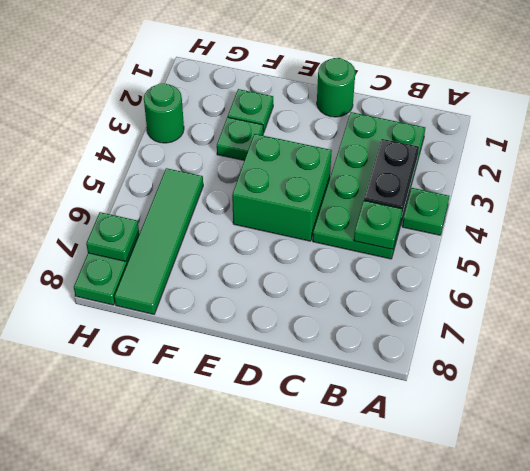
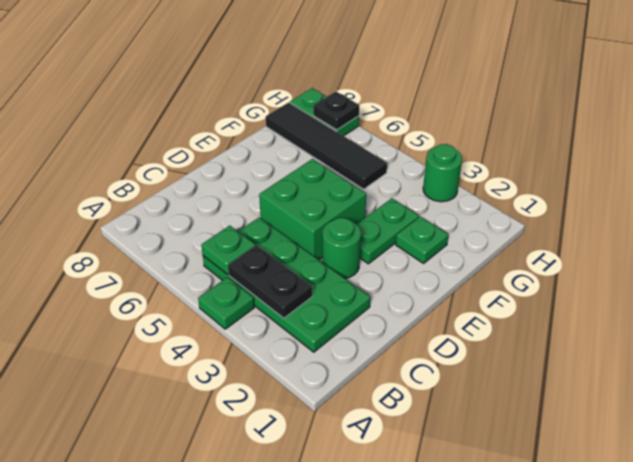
green 1x1 round brick [317,58,355,117] -> green 1x1 round brick moved to [322,218,361,278]
green 1x1 plate [217,117,263,161] -> green 1x2 plate [357,198,419,264]
green 1x4 tile [114,168,203,314] -> black 1x4 tile [266,102,387,189]
green 1x1 plate [86,212,139,261] -> black 1x1 plate [313,92,359,130]

